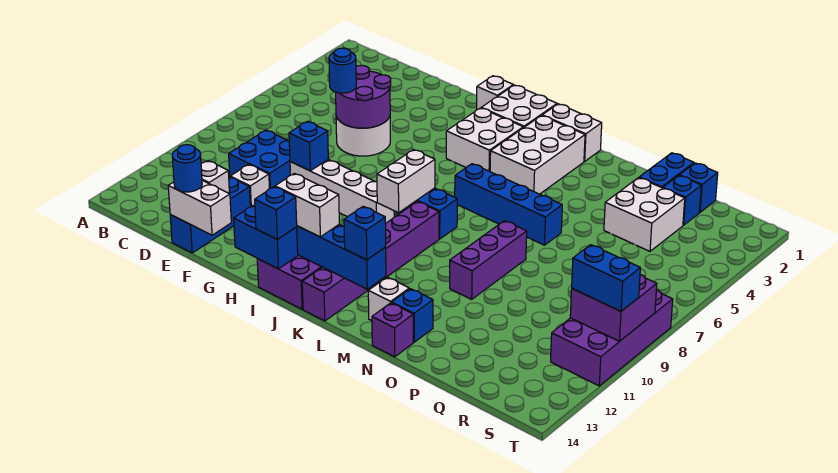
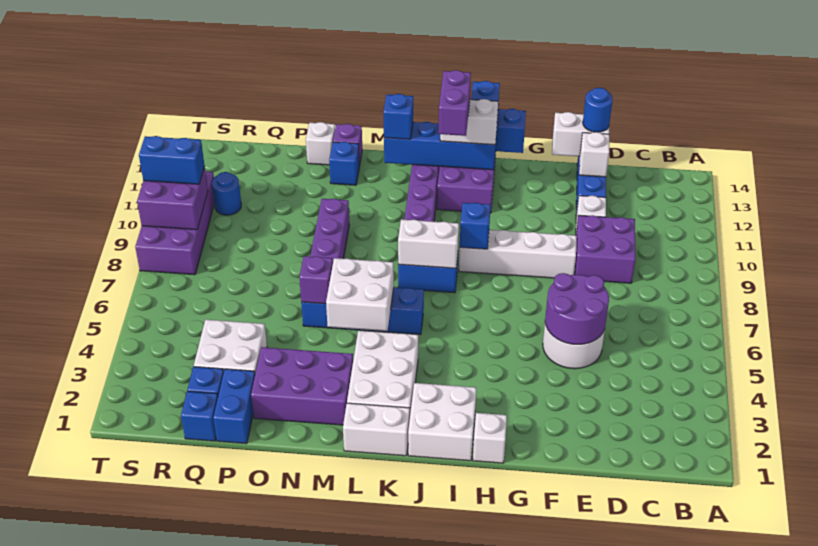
blue 2x2 brick [229,130,290,189] -> purple 2x2 brick [575,215,635,283]
blue 1x1 round brick [329,48,356,93] -> blue 1x1 round brick moved to [212,172,241,215]
blue 1x1 brick [289,121,328,171] -> blue 1x1 brick moved to [460,203,490,249]
white 2x2 brick [446,108,523,172] -> white 2x2 brick moved to [326,258,394,331]
white 1x2 brick [377,150,435,213] -> white 1x2 brick turned to [398,220,459,268]
none -> purple 1x2 brick [438,70,471,136]
none -> purple 2x3 brick [251,347,353,425]
white 1x1 brick [368,277,409,321] -> white 1x1 brick moved to [306,122,335,165]
none -> purple 1x1 brick [299,256,333,304]

